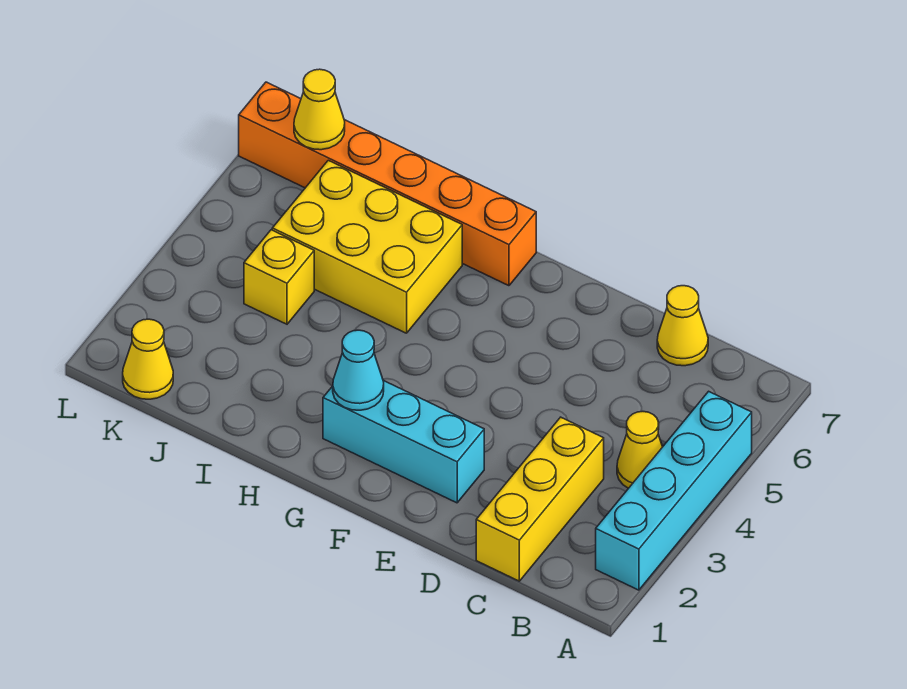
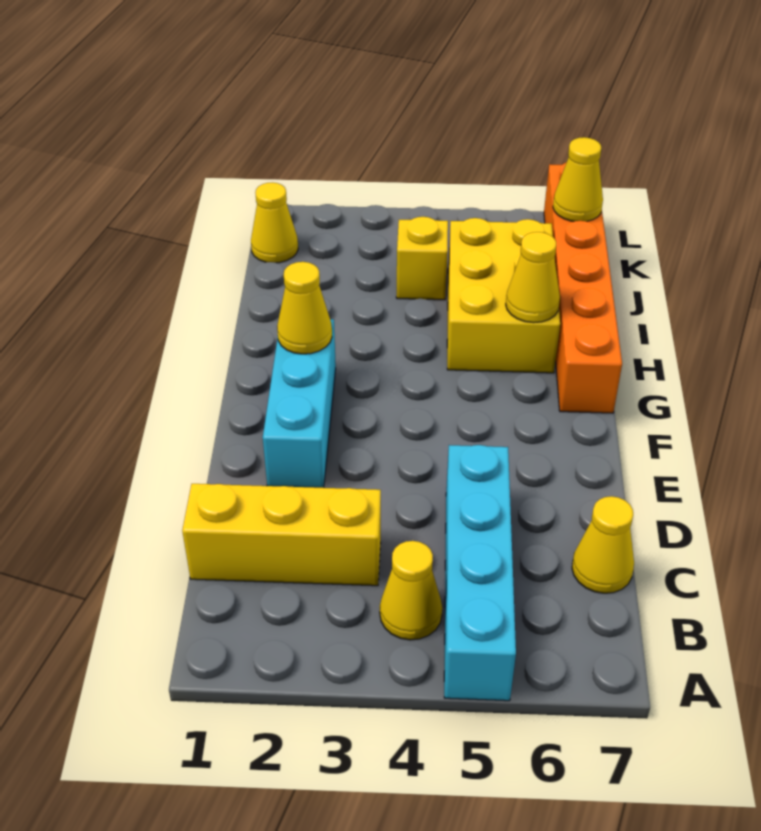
cyan 1x4 brick [596,391,752,590] -> cyan 1x4 brick turned to [444,445,516,701]
cyan 1x1 cone [333,330,384,410] -> yellow 1x1 cone [277,262,332,354]
none -> yellow 1x1 cone [506,232,560,323]

